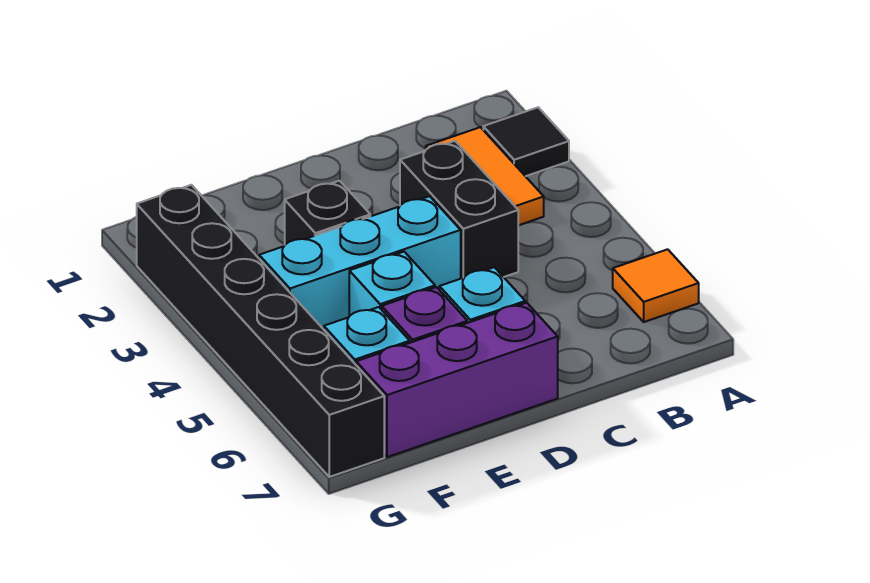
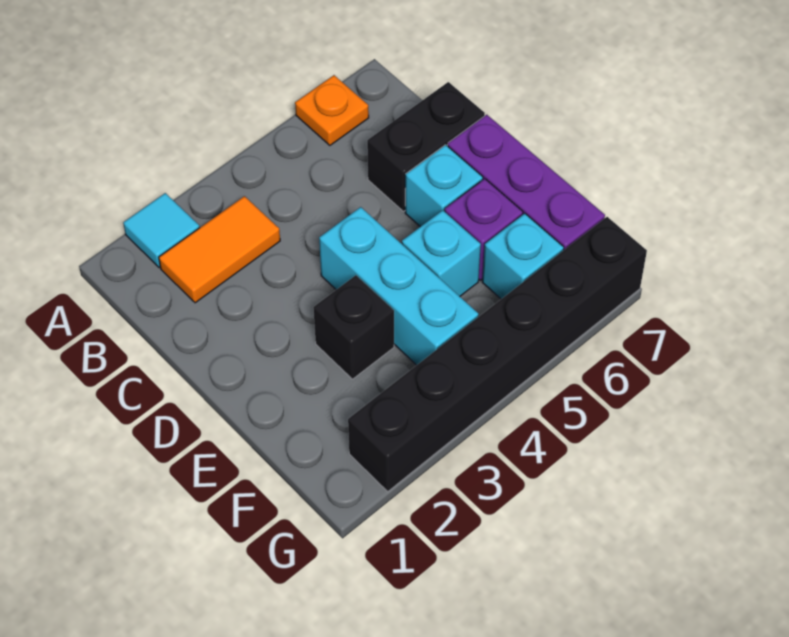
black 1x1 tile [483,107,569,176] -> cyan 1x1 tile [123,193,200,268]
orange 1x1 tile [613,249,699,322] -> orange 1x1 plate [295,75,369,145]
black 1x2 brick [400,141,518,278] -> black 1x2 brick moved to [367,82,485,212]

